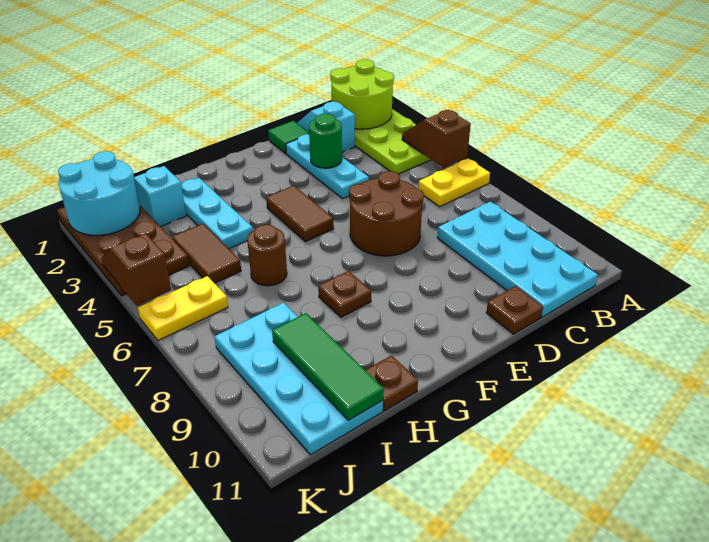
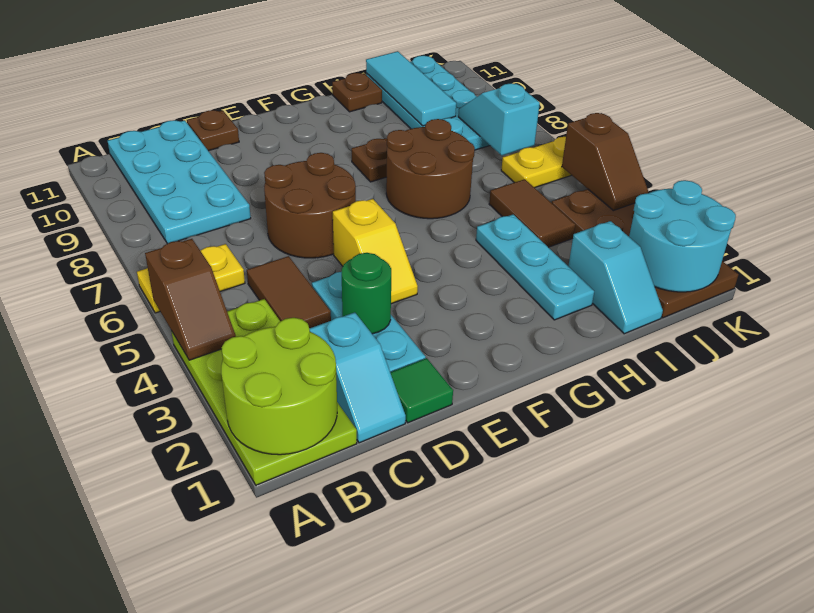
none -> yellow 1x2 slope [333,199,418,304]
brown 1x2 tile [266,185,334,242] -> brown 1x2 tile moved to [247,256,331,328]
brown 1x1 round brick [247,225,287,286] -> brown 2x2 round brick [386,119,475,219]
green 1x3 tile [272,313,384,420] -> cyan 1x3 tile [366,51,456,126]
none -> cyan 1x2 slope [458,83,540,155]

